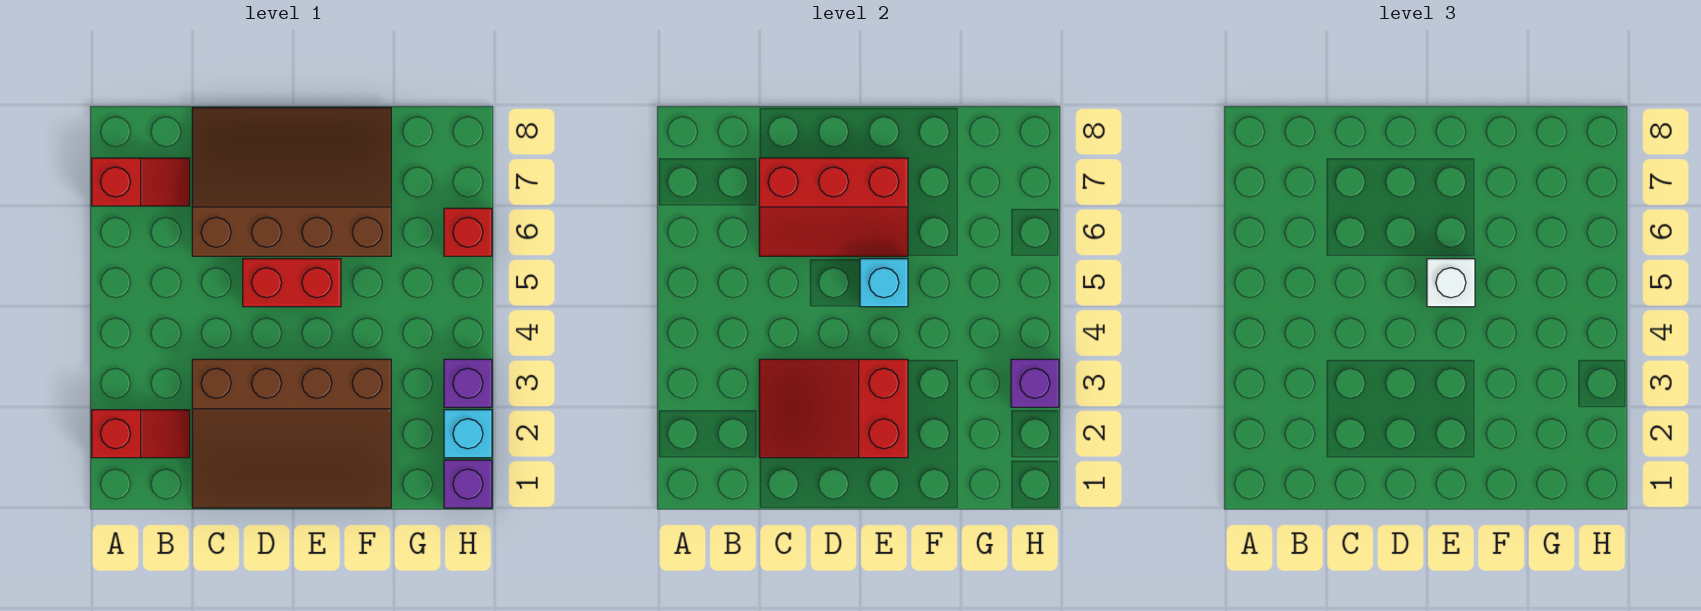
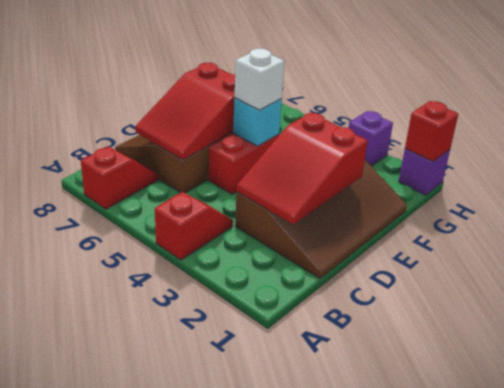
red 1x2 slope [92,410,190,458] -> red 1x2 slope moved to [155,192,233,260]
red 2x3 slope [759,158,908,256] -> red 2x3 slope turned to [135,63,235,160]
cyan 1x1 brick [444,410,492,458] -> none
purple 1x1 brick [1011,359,1059,407] -> none
red 1x1 brick [444,208,492,256] -> red 1x1 brick moved to [405,101,458,162]

